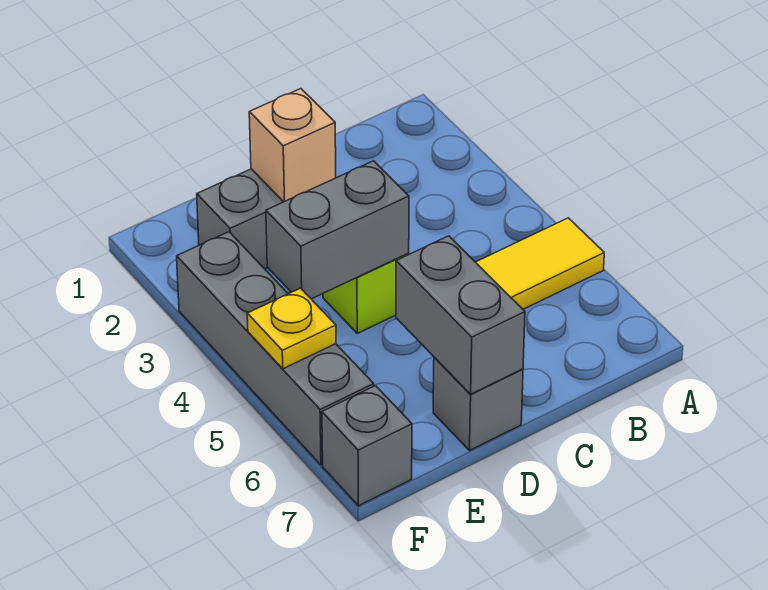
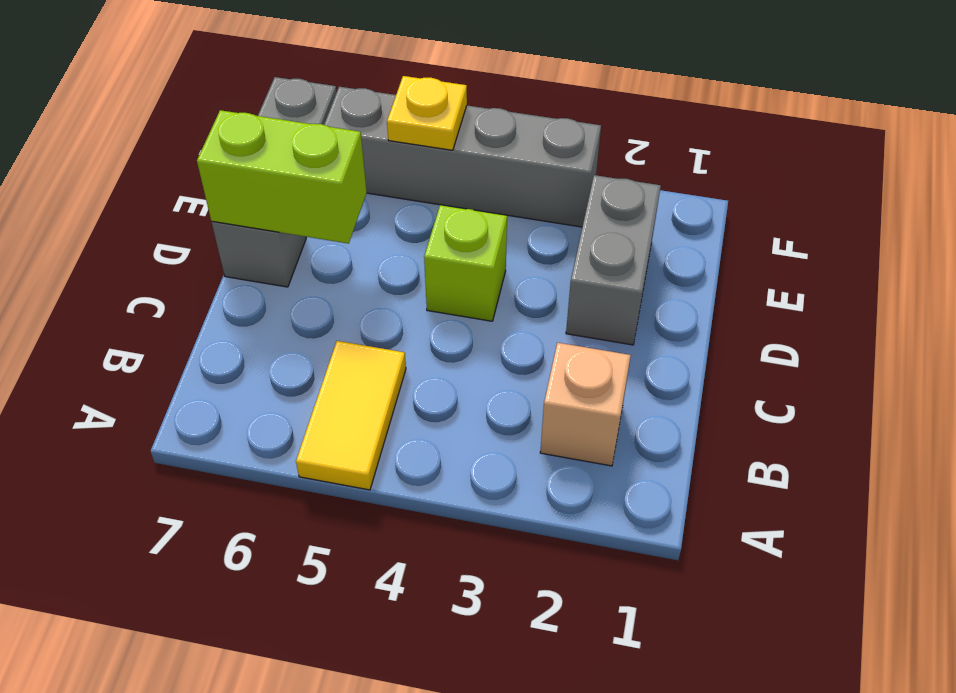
tan 1x1 brick [249,89,336,202] -> tan 1x1 brick moved to [540,343,631,466]
grey 1x2 brick [266,161,409,299] -> none
grey 1x2 brick [396,236,525,394] -> lime 1x2 brick [197,110,367,244]

